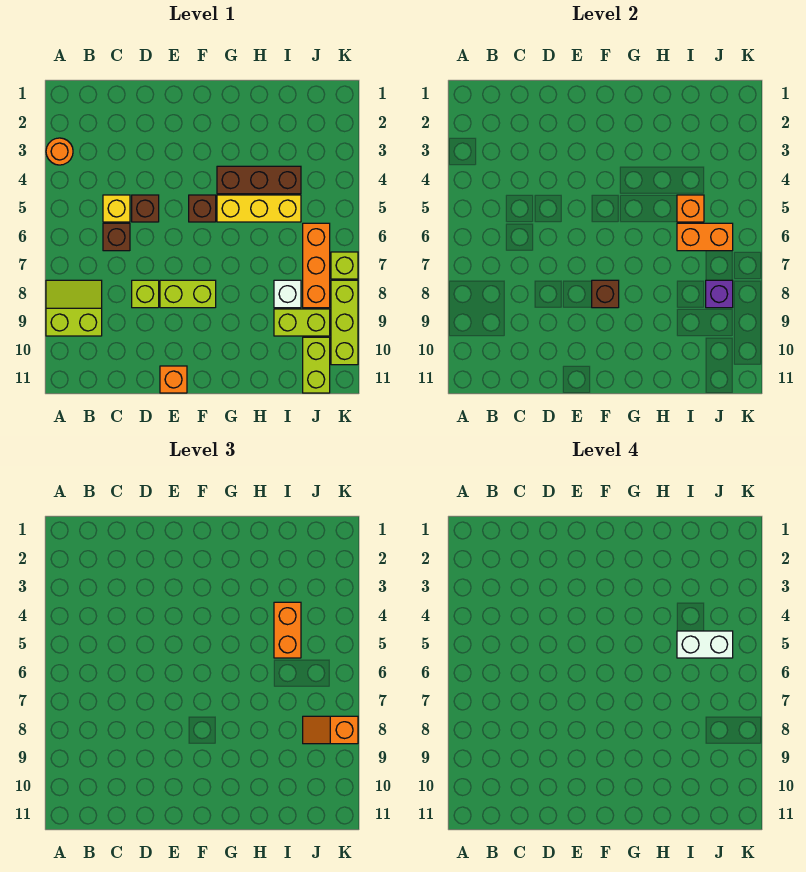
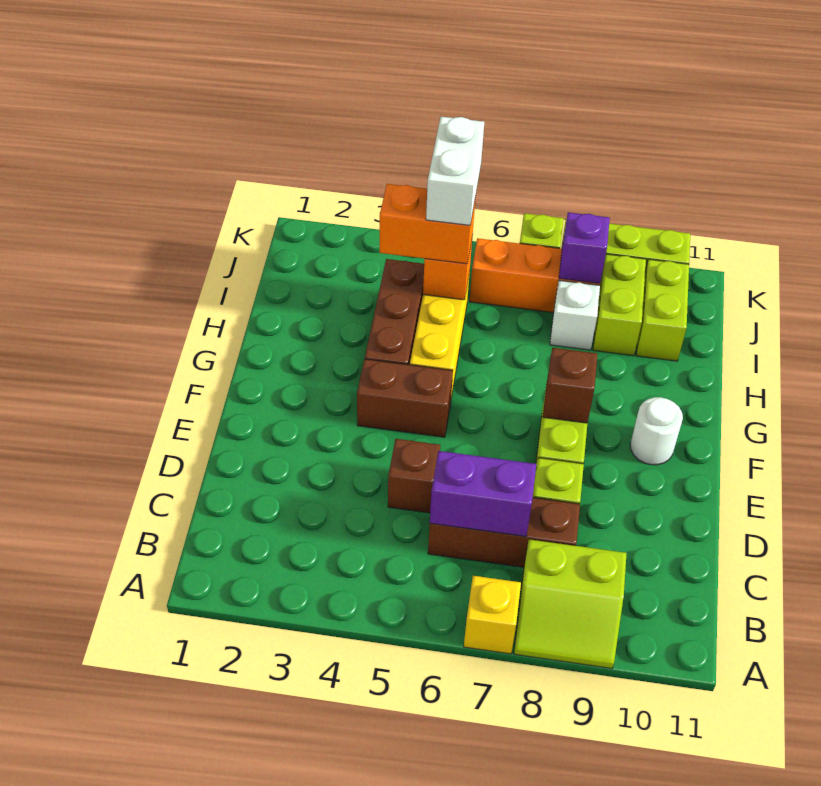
orange 1x1 round brick [46,138,73,165] -> none
lime 2x2 slope [46,280,102,336] -> lime 2x2 slope turned to [514,539,627,668]
yellow 1x1 brick [103,195,130,222] -> yellow 1x1 brick moved to [464,576,521,654]
brown 1x1 brick [103,223,130,251] -> brown 1x3 brick [428,498,580,567]
none -> purple 1x2 brick [430,451,536,536]
orange 1x1 brick [160,366,187,393] -> none
brown 1x1 brick [189,195,216,222] -> brown 1x2 brick [357,359,453,437]
none -> white 1x1 round brick [630,397,683,465]
orange 1x2 brick [677,223,733,251] -> none
orange 1x2 slope [303,716,358,744] -> none
lime 1x2 brick [303,337,330,393] -> lime 1x2 brick turned to [636,259,689,361]

